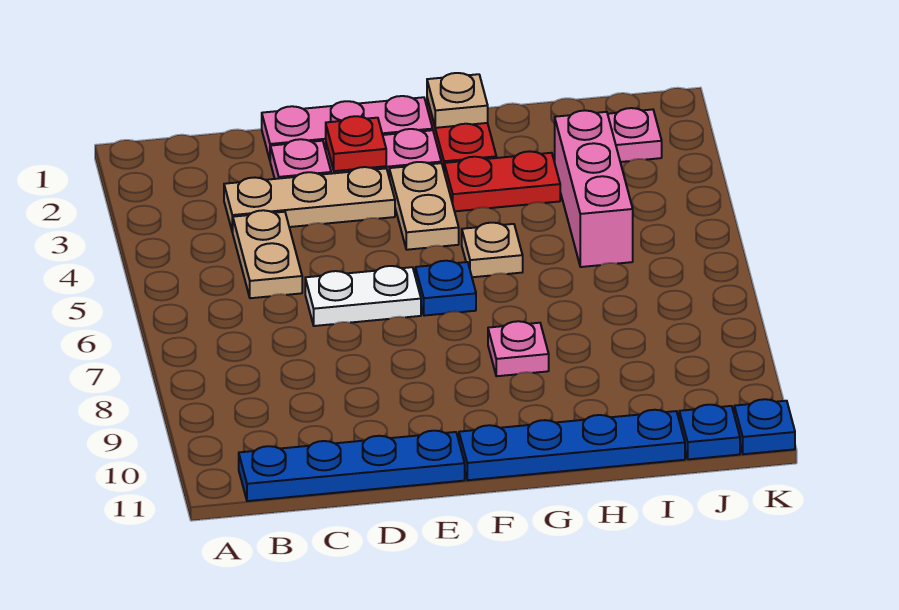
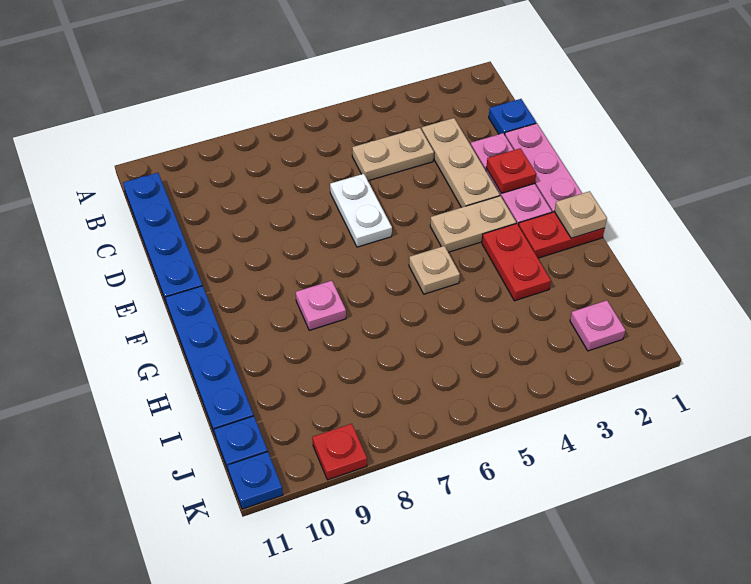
blue 1x1 plate [415,261,476,316] -> blue 1x1 plate moved to [489,99,536,135]
pink 1x3 brick [555,110,633,267] -> none
none -> red 1x1 plate [312,424,367,480]

